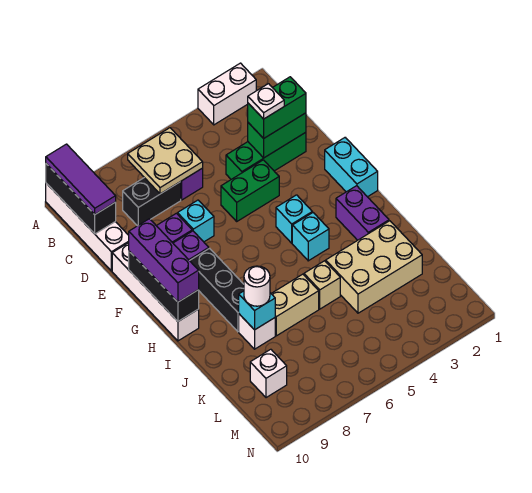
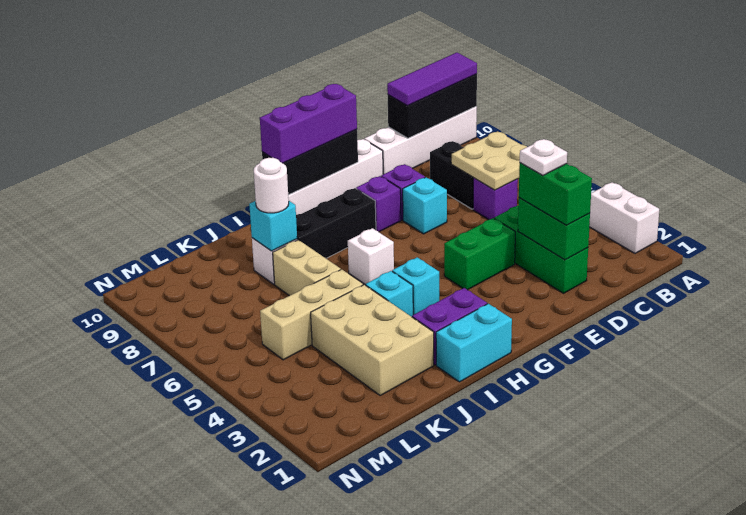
green 1x2 brick [221,160,279,221] -> green 1x2 brick turned to [444,218,515,290]
cyan 1x2 brick [325,138,378,197] -> cyan 1x2 brick moved to [436,304,512,382]
cyan 1x1 brick [276,195,312,243] -> cyan 1x1 brick moved to [366,271,413,317]
tan 1x1 brick [304,261,340,309] -> tan 1x3 brick [260,269,363,360]
white 1x1 brick [250,349,287,398] -> white 1x1 brick moved to [348,228,394,285]

